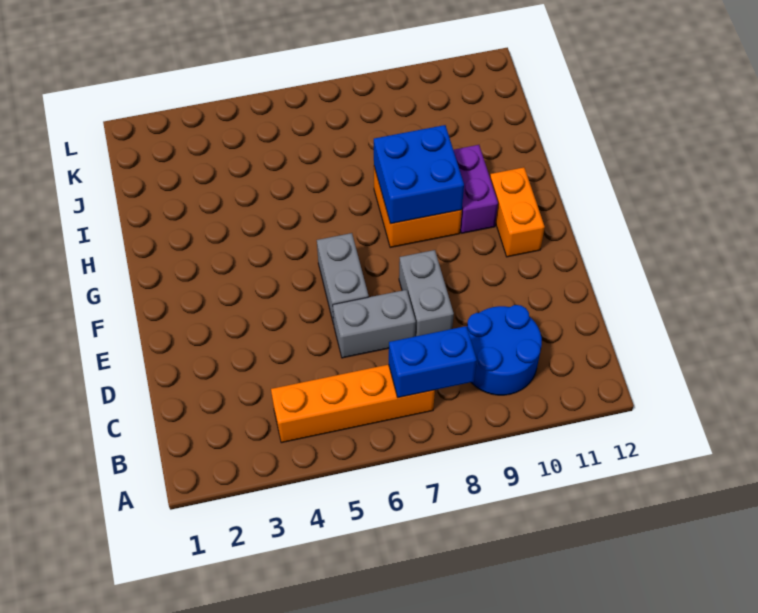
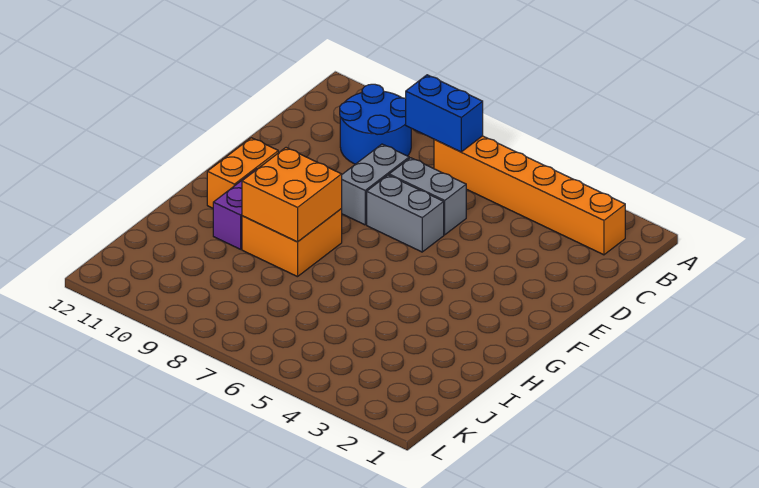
orange 1x4 brick [271,364,435,443] -> orange 1x6 brick [434,136,625,255]
grey 1x2 brick [317,233,369,324] -> grey 1x2 brick turned to [367,175,444,252]
blue 2x2 brick [374,125,464,224] -> orange 2x2 brick [242,148,342,242]

